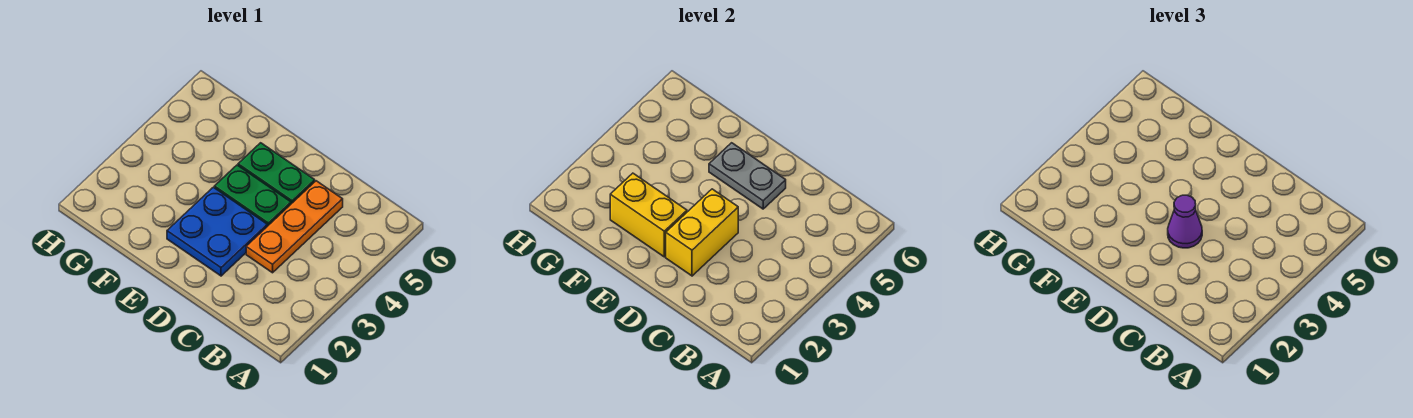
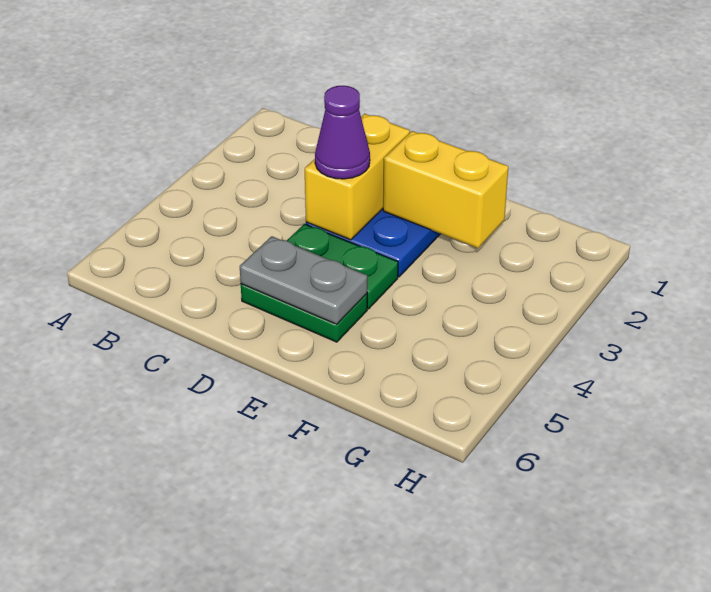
orange 1x3 plate [246,181,343,273] -> none

